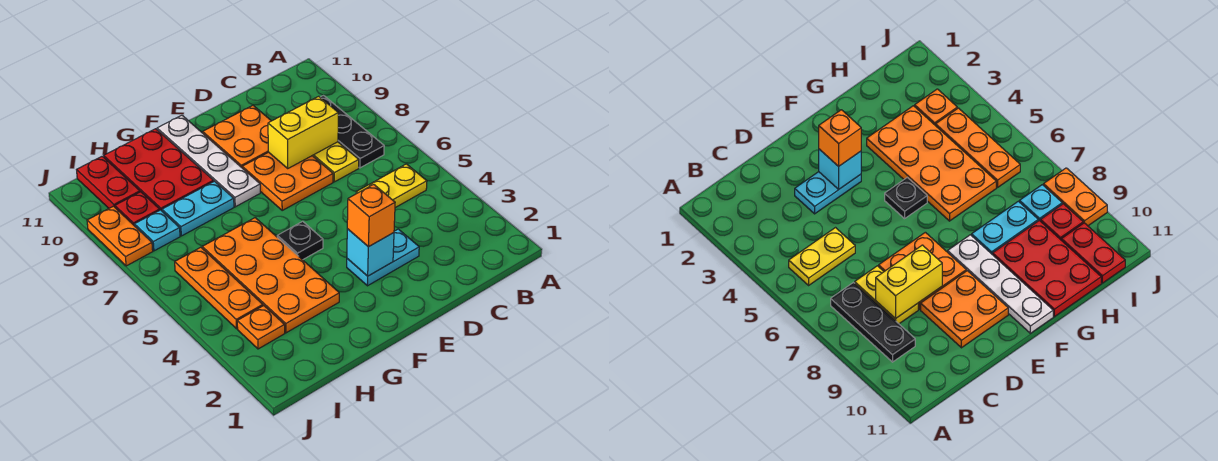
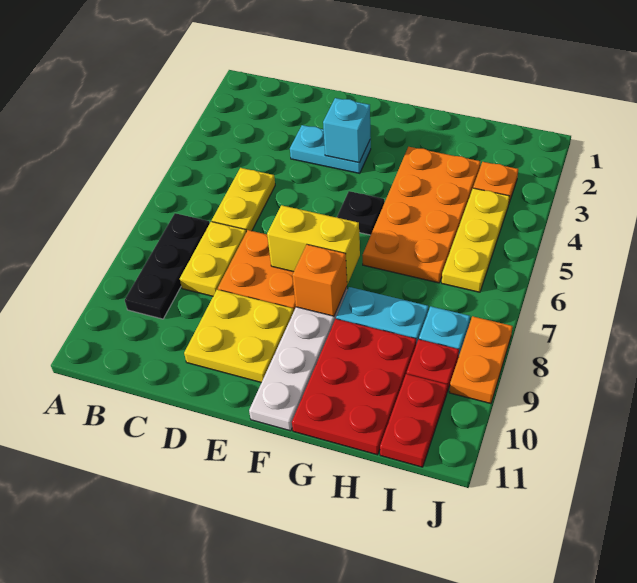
yellow 1x2 plate [356,164,427,208] -> yellow 1x2 plate turned to [212,168,275,232]
yellow 1x2 brick [268,96,338,168] -> yellow 1x2 brick moved to [267,205,360,284]
orange 2x2 plate [203,105,271,167] -> yellow 2x2 plate [184,290,294,383]
orange 1x1 brick [347,184,395,247] -> orange 1x1 brick moved to [292,245,347,316]
orange 1x3 plate [175,247,263,329] -> yellow 1x3 plate [442,188,510,292]

